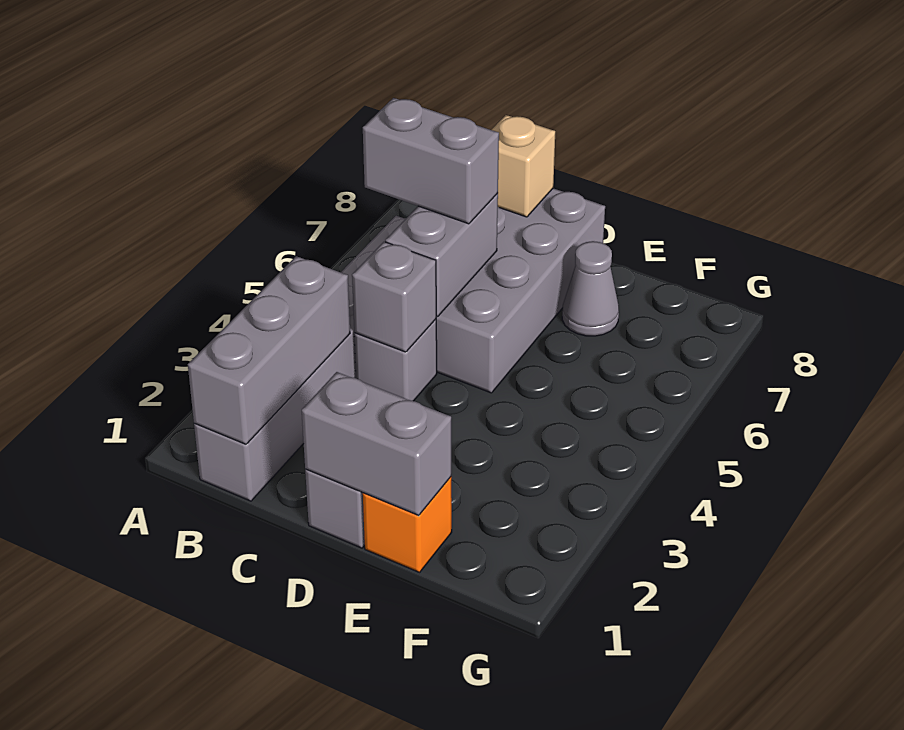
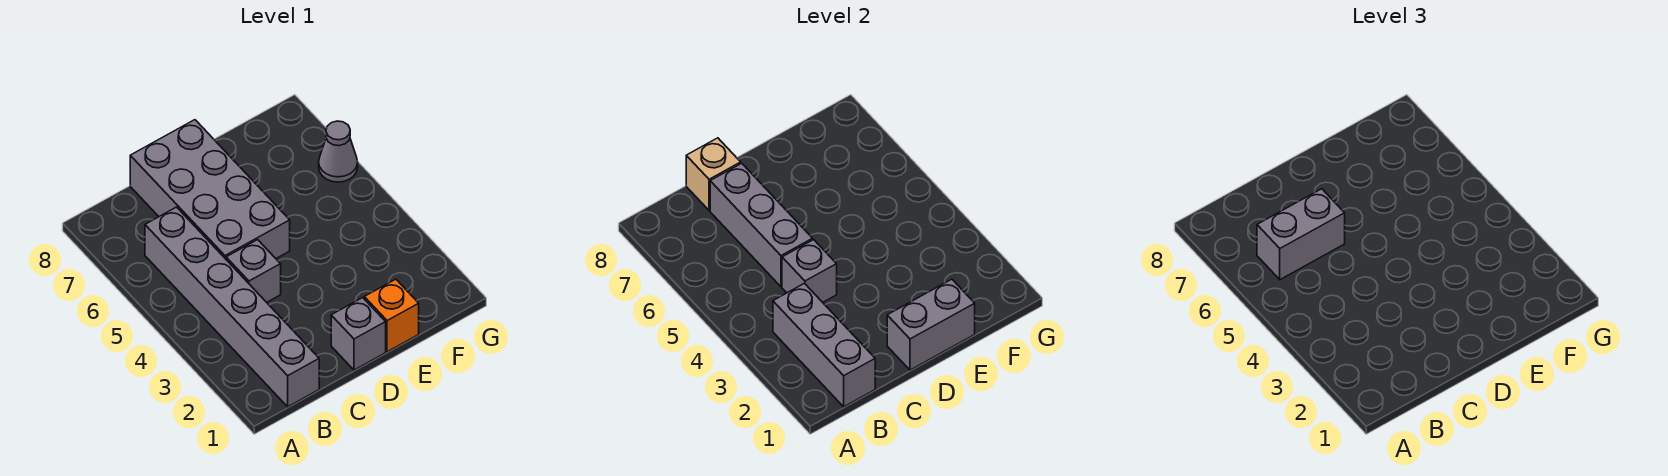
grey 1x2 brick [385,193,498,316] -> grey 1x3 brick [710,163,813,287]
grey 1x1 cone [562,241,619,336] -> grey 1x1 cone moved to [319,121,358,182]

